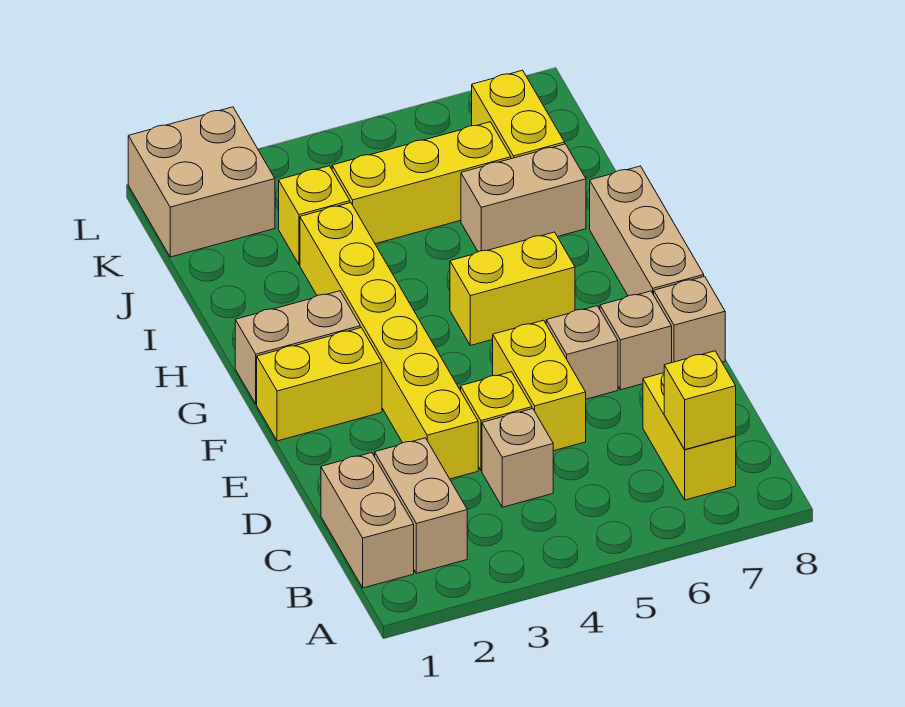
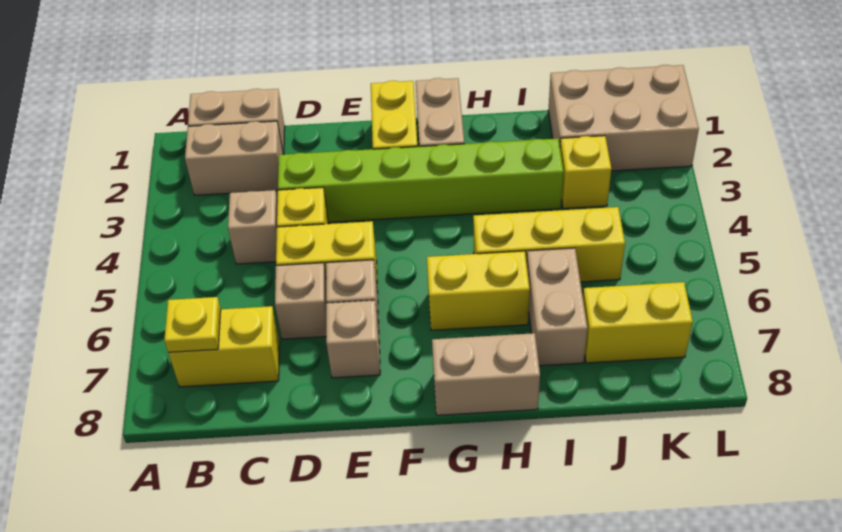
yellow 1x1 brick [664,351,736,450] -> yellow 1x1 plate [164,297,221,353]
yellow 1x6 brick [300,203,478,479] -> lime 1x6 brick [278,138,563,222]
tan 1x1 brick [654,276,725,363] -> tan 1x1 brick moved to [275,263,326,339]
tan 1x3 brick [590,166,704,296] -> tan 1x2 brick [432,333,540,415]
yellow 1x2 brick [450,232,575,346] -> yellow 1x2 brick turned to [427,251,530,330]
yellow 1x3 brick [332,122,511,244] -> yellow 1x3 brick turned to [473,207,625,282]
tan 2x2 brick [128,107,275,257] -> tan 2x3 brick [548,65,699,171]

